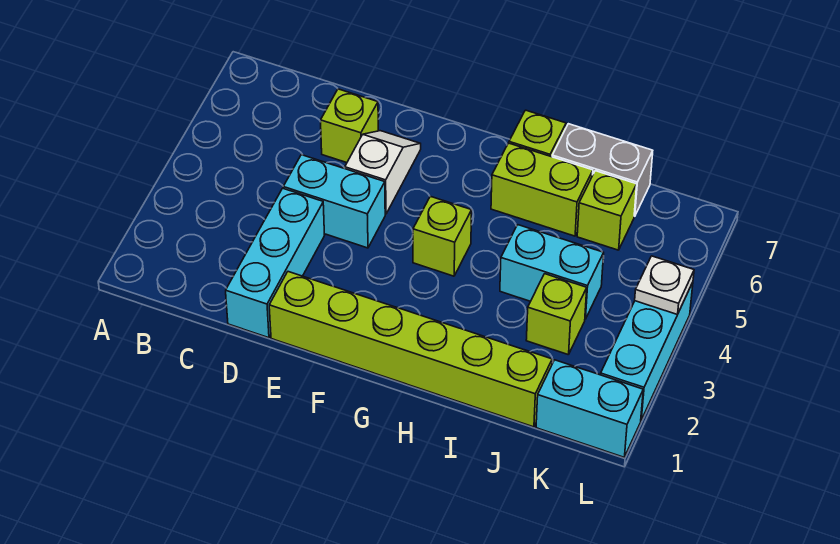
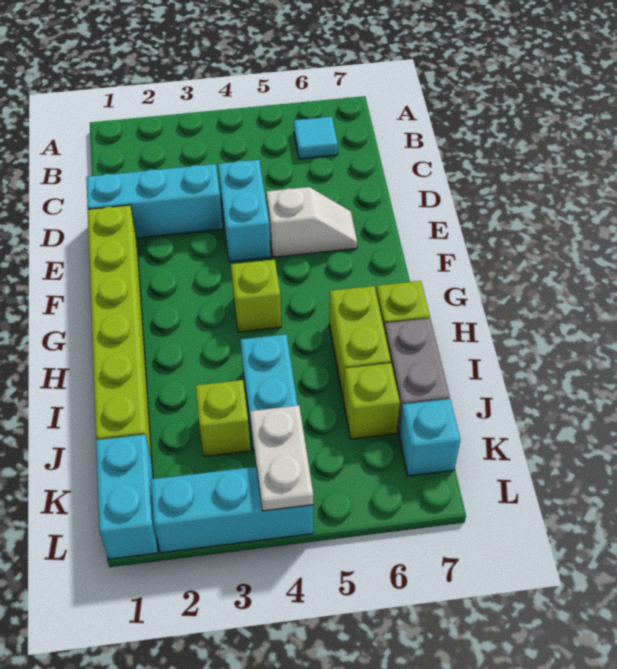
none -> cyan 1x1 tile [294,117,338,159]
lime 1x1 brick [321,89,378,163] -> none
none -> cyan 1x1 brick [399,399,460,476]
white 1x1 plate [635,256,694,315] -> white 1x2 plate [250,405,313,511]

